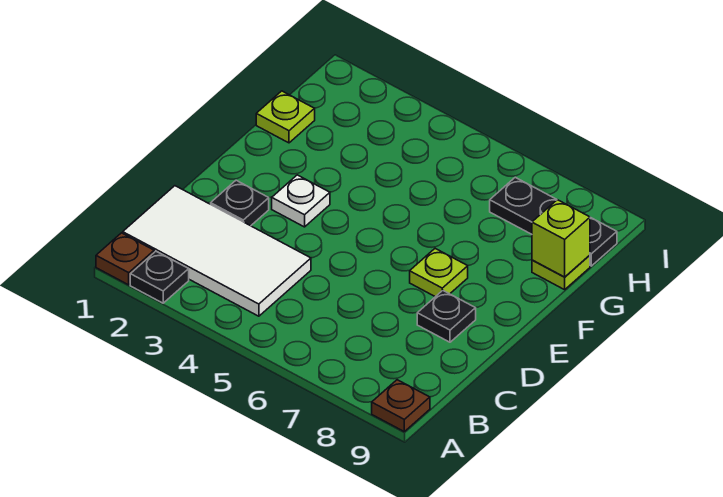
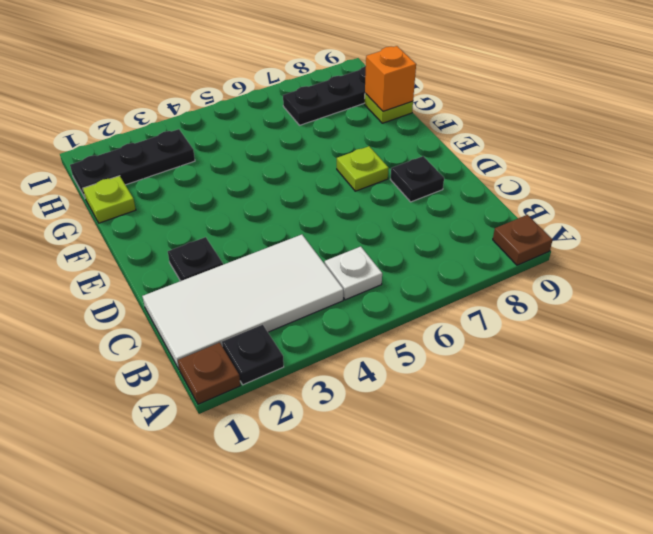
white 1x1 plate [272,175,330,227] -> white 1x1 plate moved to [325,247,382,300]
lime 1x1 brick [532,200,590,277] -> orange 1x1 brick [365,46,416,111]
none -> black 1x3 plate [70,129,195,197]

